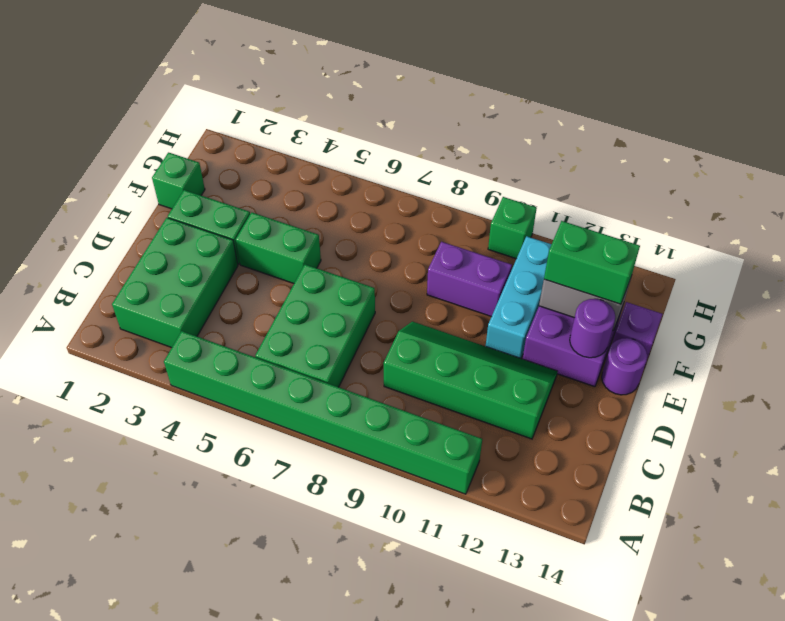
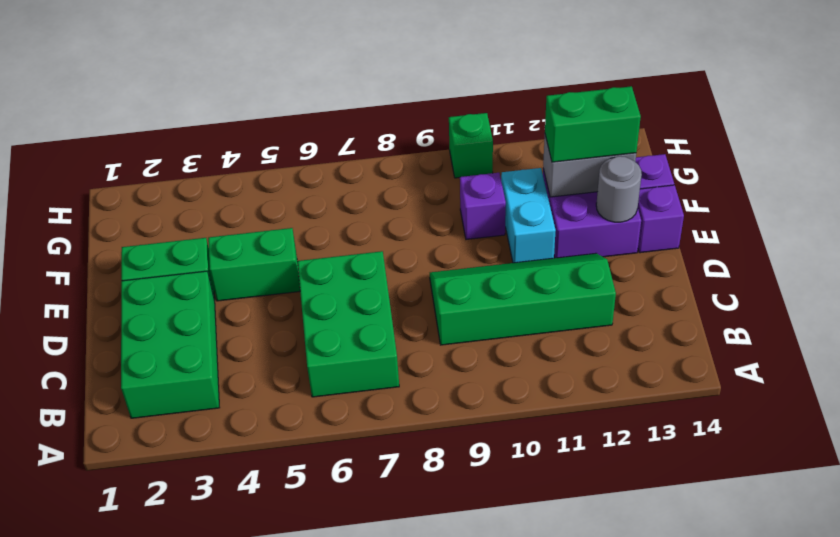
green 1x8 brick [164,331,482,494] -> none
cyan 1x3 brick [486,236,552,358] -> cyan 1x2 brick [501,168,556,263]
purple 1x1 round brick [570,299,615,358] -> grey 1x1 round brick [596,156,642,222]
purple 1x1 round brick [602,338,647,395] -> purple 1x1 brick [638,185,684,253]
green 1x1 brick [152,153,205,209] -> none
purple 1x2 brick [427,242,512,317] -> purple 1x1 brick [460,173,506,239]

